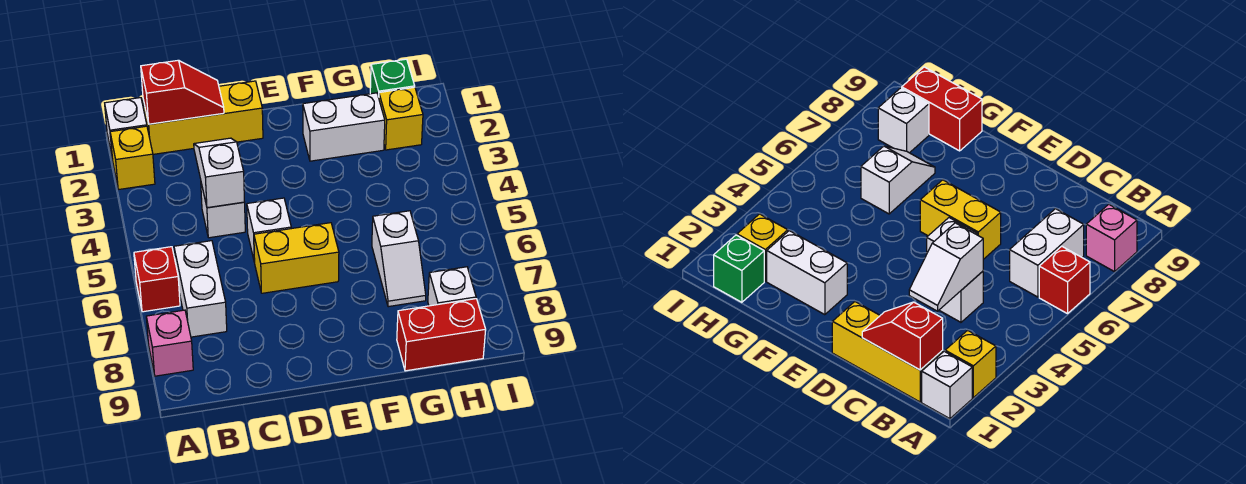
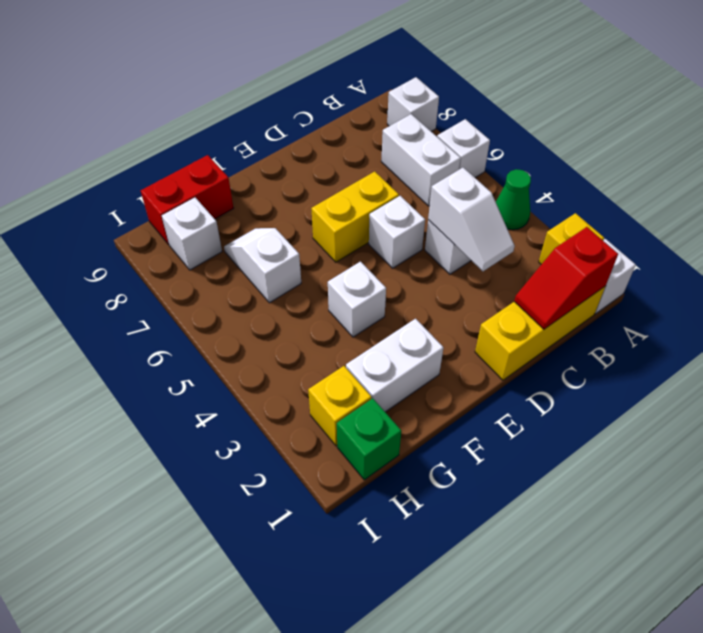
none -> green 1x1 cone [496,169,531,230]
red 1x1 brick [134,247,180,312] -> white 1x1 brick [437,119,490,177]
pink 1x1 brick [146,310,193,376] -> white 1x1 brick [387,77,439,132]
none -> white 1x1 brick [328,262,386,337]

